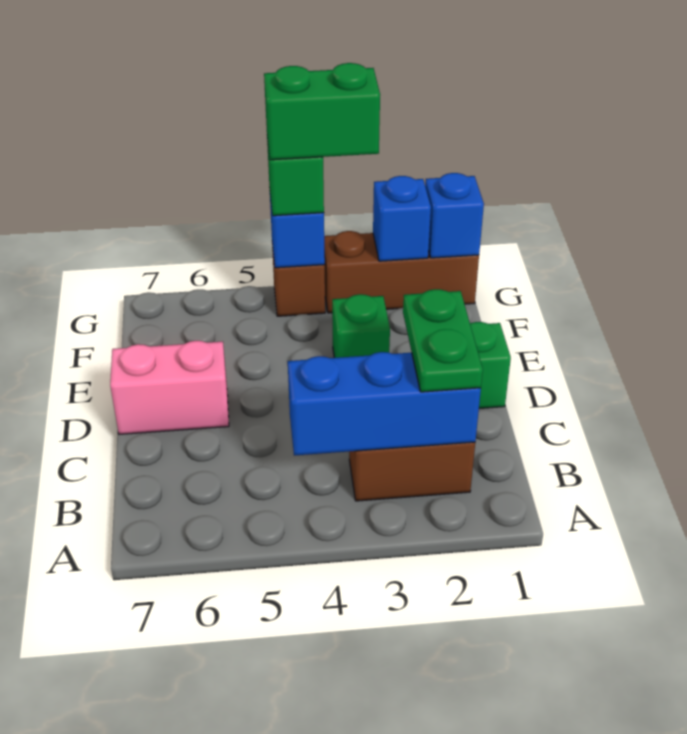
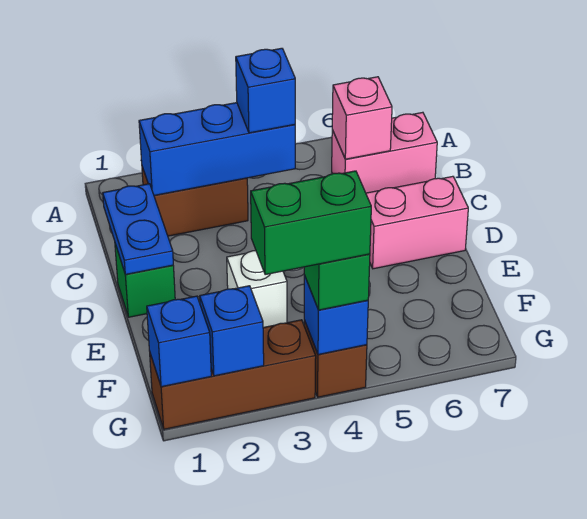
green 1x2 plate [403,289,483,392] -> none
none -> blue 1x1 brick [236,48,295,133]
none -> pink 1x2 brick [332,112,437,193]
none -> pink 1x1 brick [332,77,392,159]
none -> blue 1x2 plate [103,184,173,274]
green 1x1 brick [332,294,390,358] -> white 1x1 brick [227,251,287,327]

